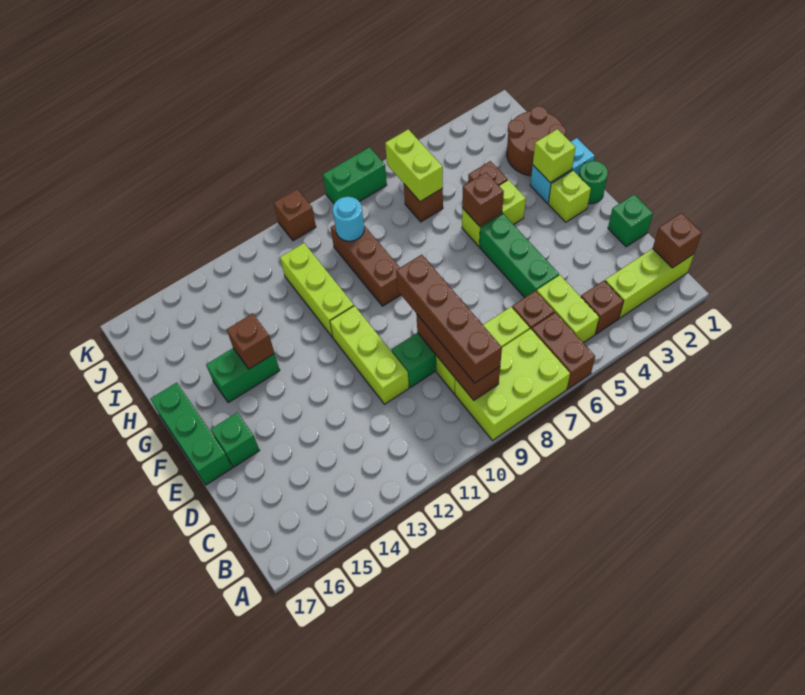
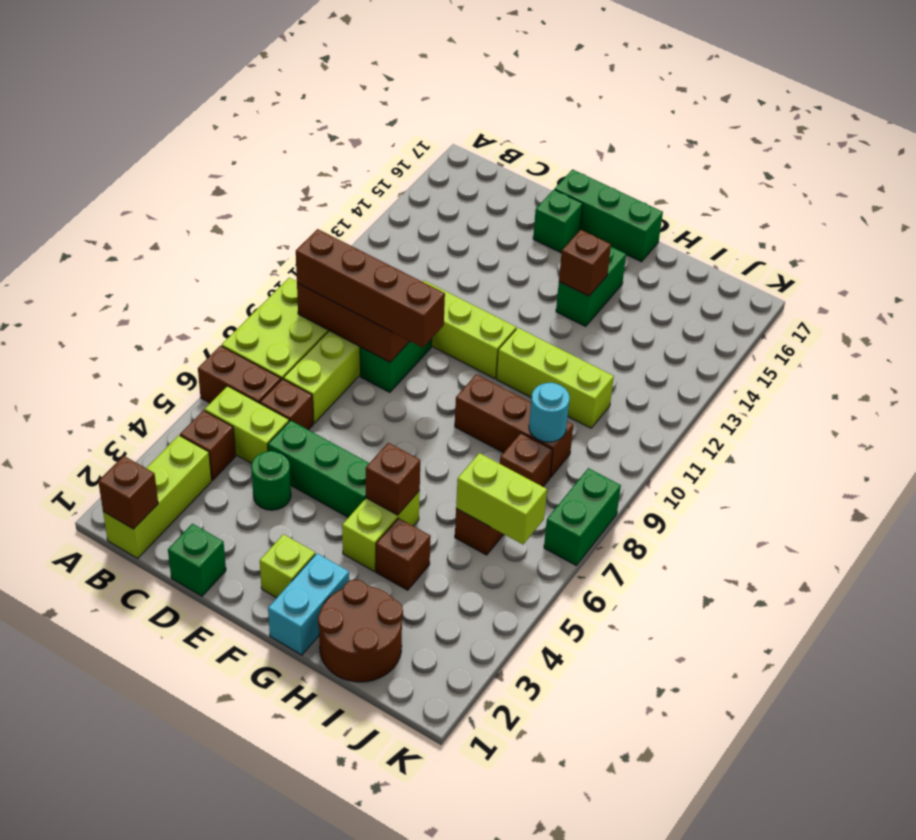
green 1x1 round brick [579,161,608,204] -> green 1x1 round brick moved to [251,451,291,510]
lime 1x1 brick [533,129,576,182] -> none
brown 1x1 brick [274,189,316,241] -> brown 1x1 brick moved to [500,433,553,487]

